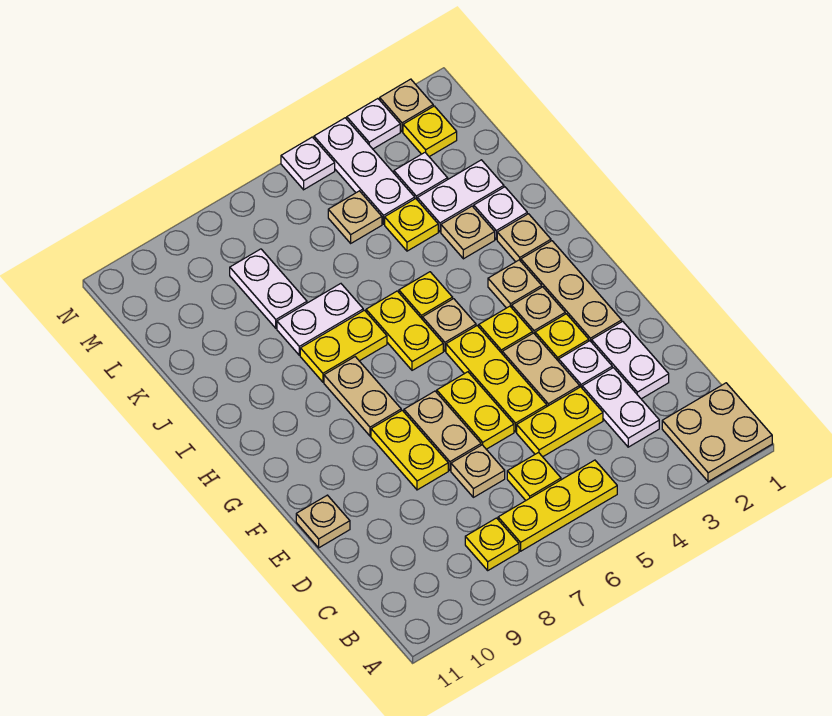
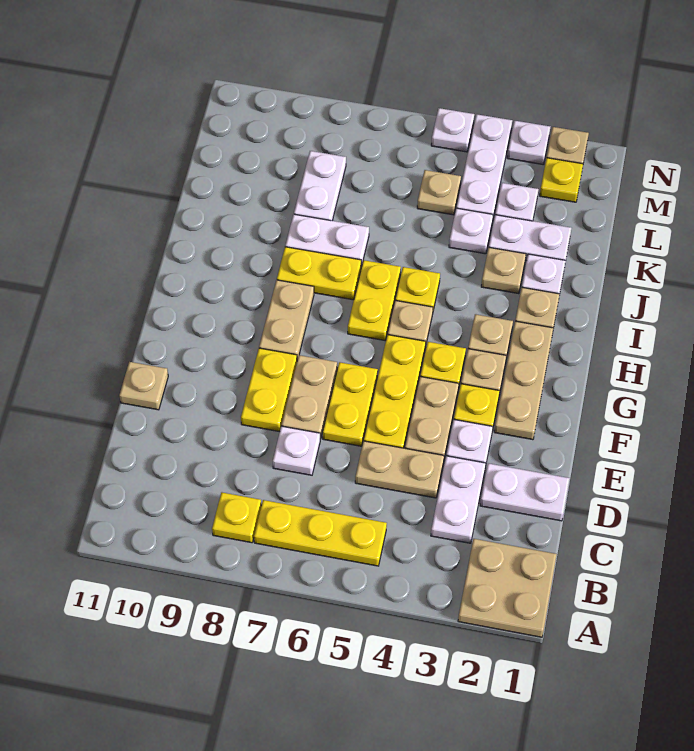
yellow 1x1 plate [507,453,561,500] -> none
white 1x2 plate [592,321,669,399] -> white 1x2 plate turned to [480,463,570,521]
yellow 1x2 plate [517,387,603,457] -> tan 1x2 plate [355,441,444,498]
tan 1x1 plate [451,445,505,497] -> white 1x1 plate [273,426,320,475]
yellow 1x1 plate [385,199,438,251] -> white 1x1 plate [449,208,493,254]

